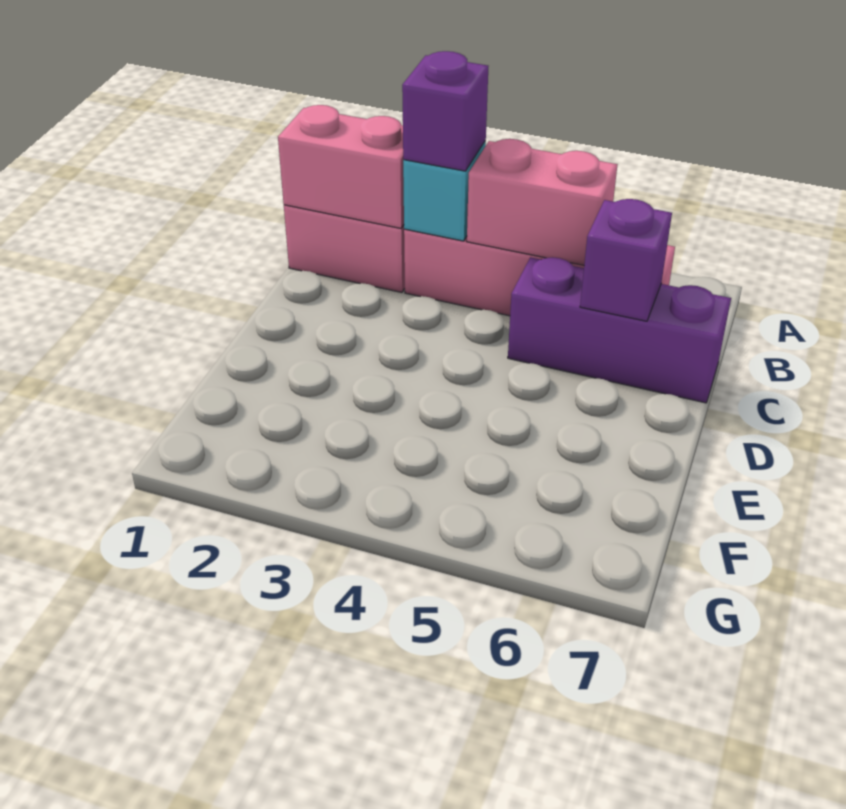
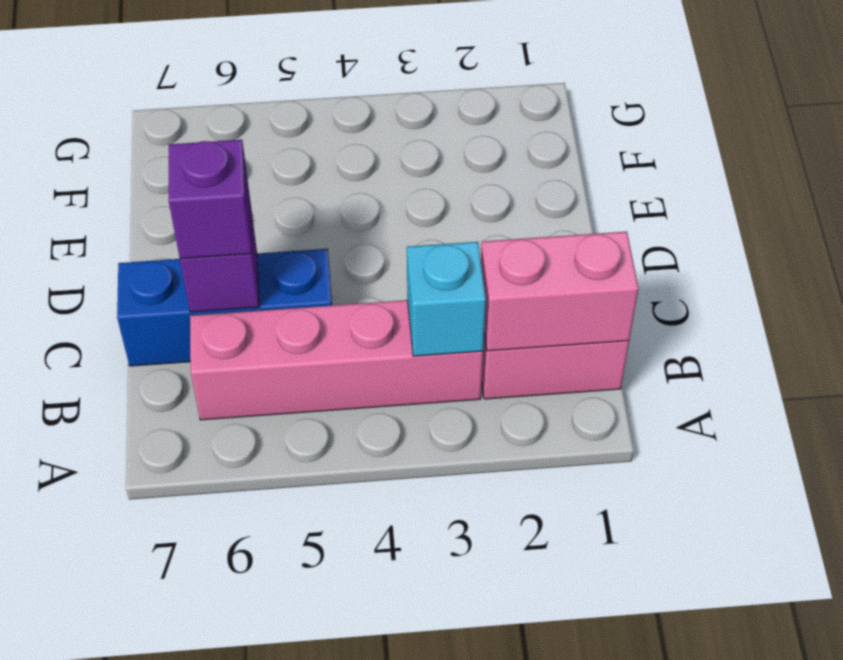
purple 1x1 brick [402,51,488,171] -> purple 1x1 brick moved to [169,140,252,259]
pink 1x2 brick [467,139,618,265] -> none
purple 1x3 brick [508,257,731,403] -> blue 1x3 brick [117,249,332,366]

